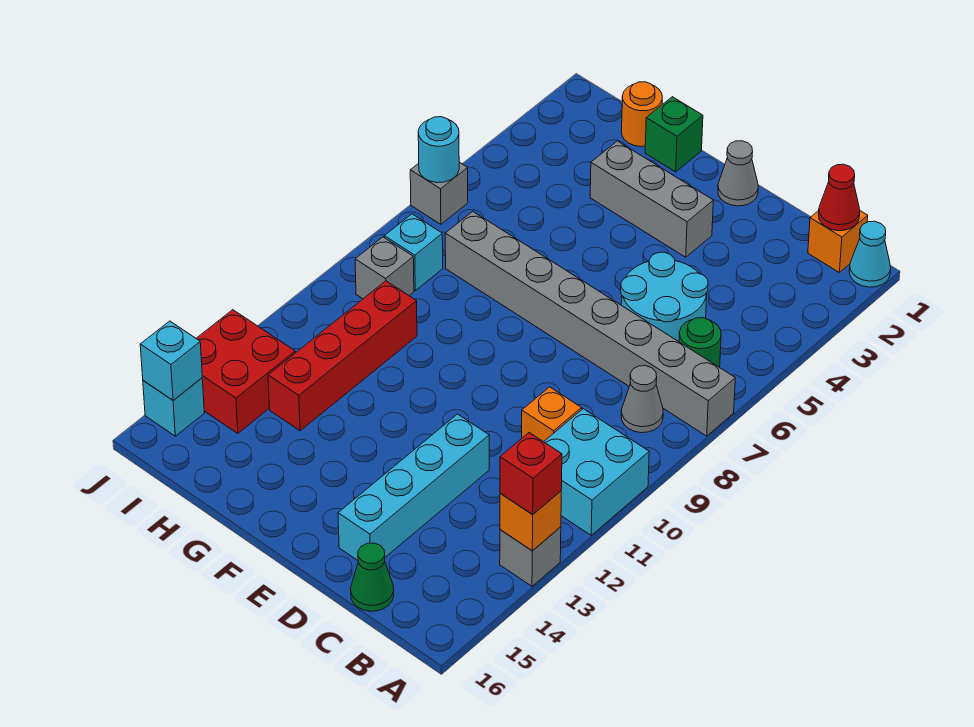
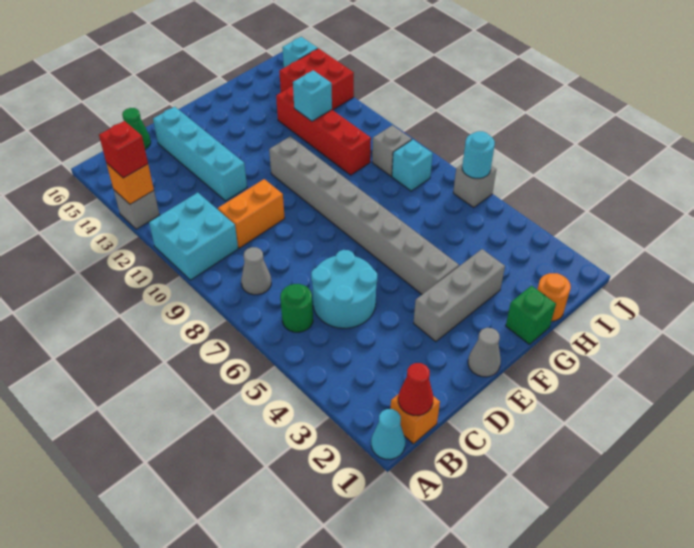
grey 1x8 brick [445,211,735,436] -> grey 1x8 brick turned to [269,136,459,294]
orange 1x1 brick [522,387,582,442] -> orange 1x2 brick [218,179,285,248]
cyan 1x1 brick [140,321,202,400] -> cyan 1x1 brick moved to [293,70,332,121]

